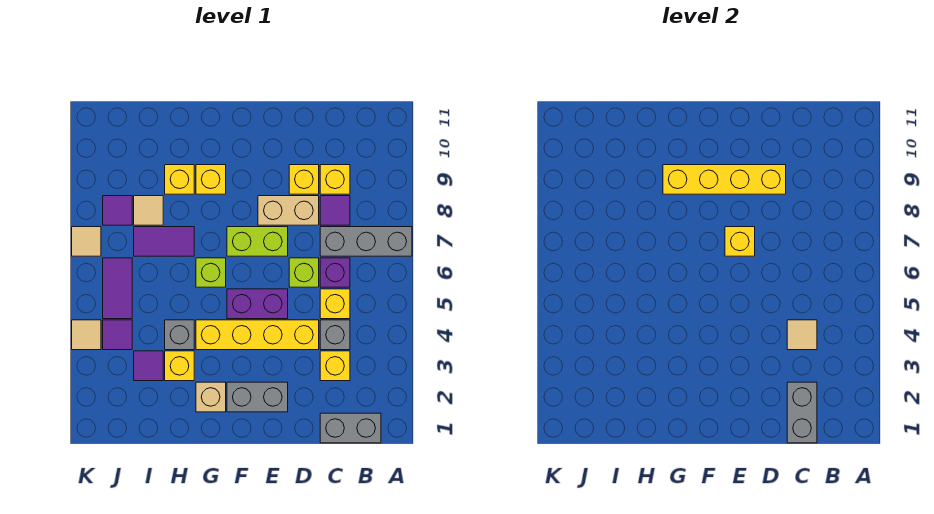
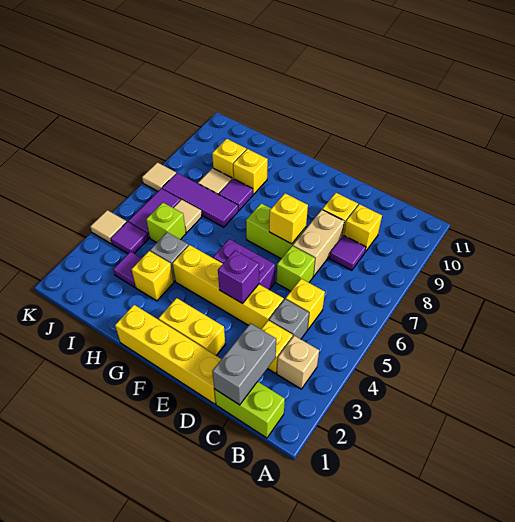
grey 1x3 brick [320,227,412,256] -> none
grey 1x2 brick [320,413,381,443] -> lime 1x2 brick [214,382,285,438]
tan 1x1 tile [787,320,817,350] -> tan 1x1 tile moved to [174,200,202,233]
purple 1x1 brick [320,258,350,287] -> purple 1x1 brick moved to [218,250,259,304]
tan 1x2 brick [258,196,319,225] -> tan 1x2 brick turned to [293,210,344,276]
yellow 1x4 brick [663,165,786,194] -> yellow 1x4 brick moved to [115,305,221,404]
grey 1x2 brick [227,382,288,412] -> yellow 1x2 brick [159,298,225,355]
tan 1x1 brick [196,382,226,412] -> tan 1x1 brick moved to [277,336,319,389]
lime 1x1 brick [196,258,226,287] -> lime 1x1 brick moved to [146,203,186,243]
yellow 1x1 brick [196,165,226,194] -> yellow 1x1 brick moved to [212,139,246,179]
purple 1x2 tile [134,227,194,256] -> purple 1x3 tile [162,173,238,227]
purple 1x1 tile [103,196,132,225] -> purple 1x1 tile moved to [219,179,253,210]

